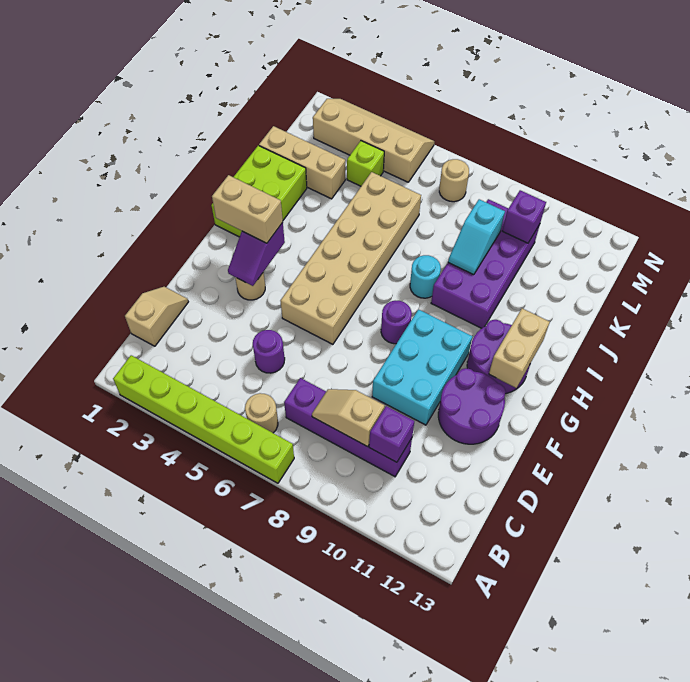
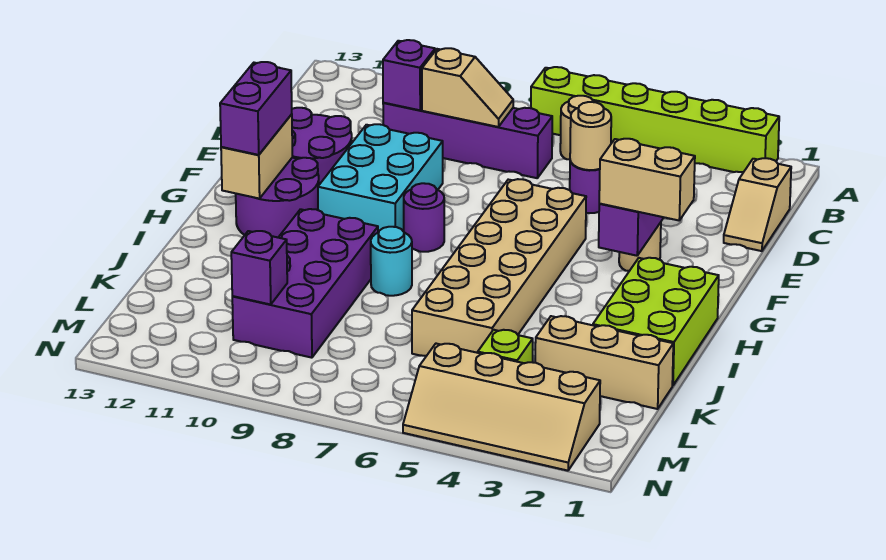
none -> purple 1x2 brick [220,62,292,155]
cyan 1x2 slope [448,199,505,275] -> none
tan 1x1 round brick [439,159,469,202] -> tan 1x1 round brick moved to [570,102,611,170]

